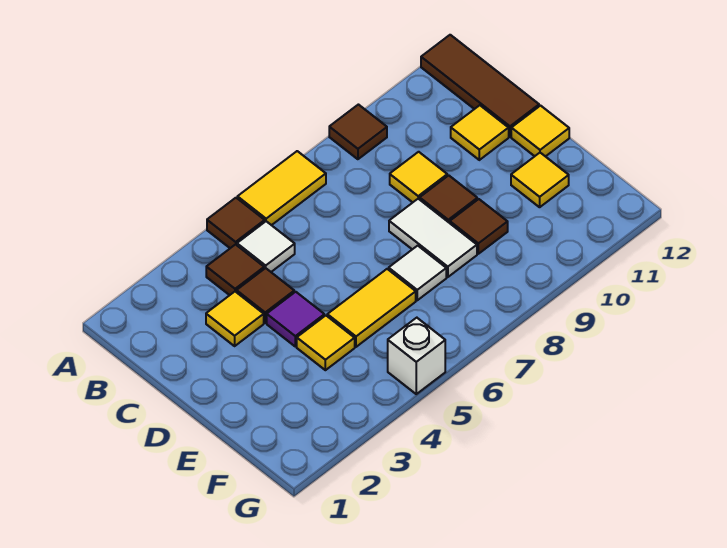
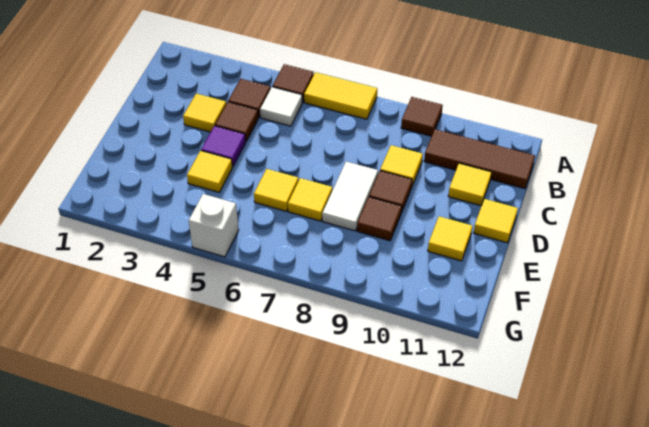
brown 1x3 tile [421,35,539,137] -> brown 1x3 tile turned to [424,129,535,189]
yellow 1x2 tile [327,269,416,347] -> yellow 1x1 tile [254,169,299,211]
white 1x1 tile [389,246,446,300] -> yellow 1x1 tile [288,178,332,221]

